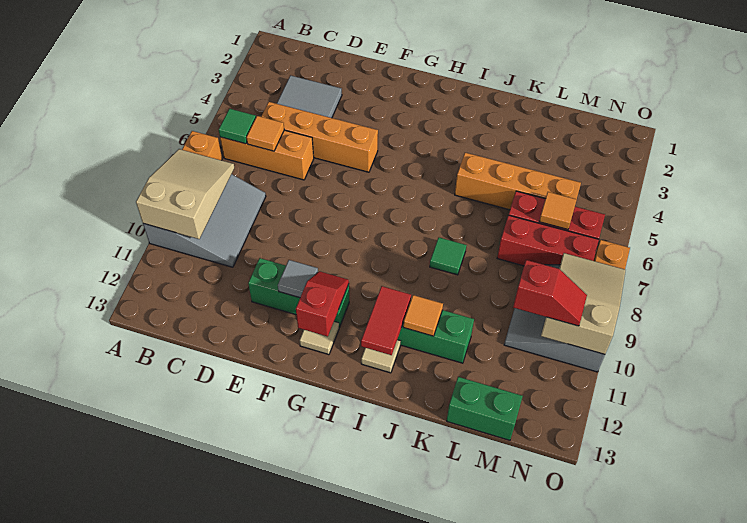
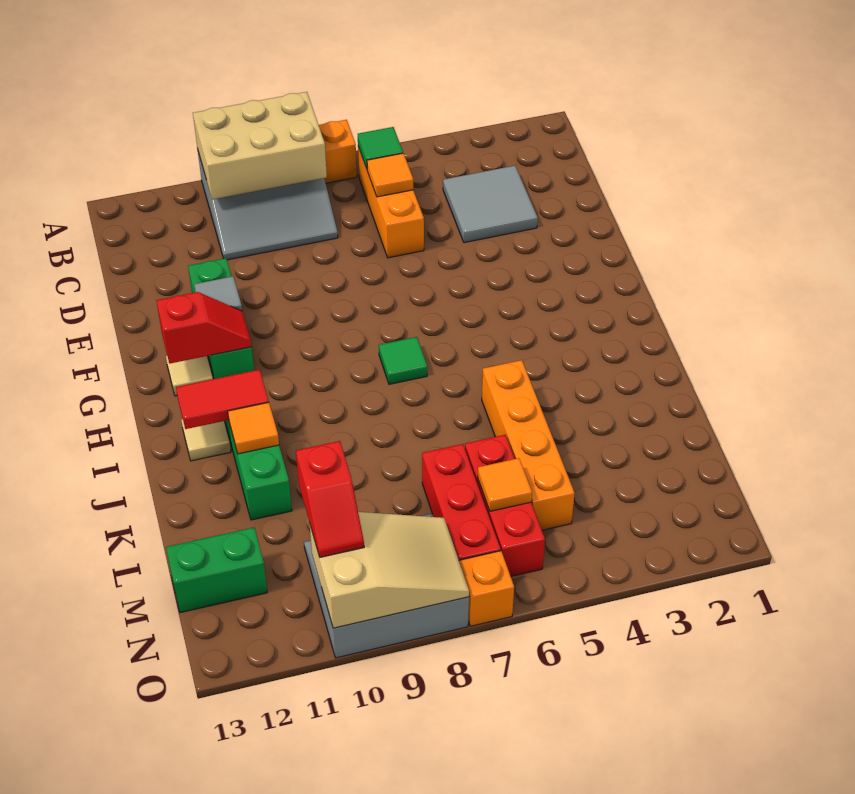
tan 2x3 slope [136,149,234,239] -> tan 2x3 brick [193,92,327,199]
orange 1x4 brick [261,102,378,172] -> none
green 1x1 tile [430,238,466,275] -> green 1x1 tile moved to [379,337,427,384]
green 1x2 brick [447,377,523,440] -> green 1x2 brick turned to [166,528,267,613]

